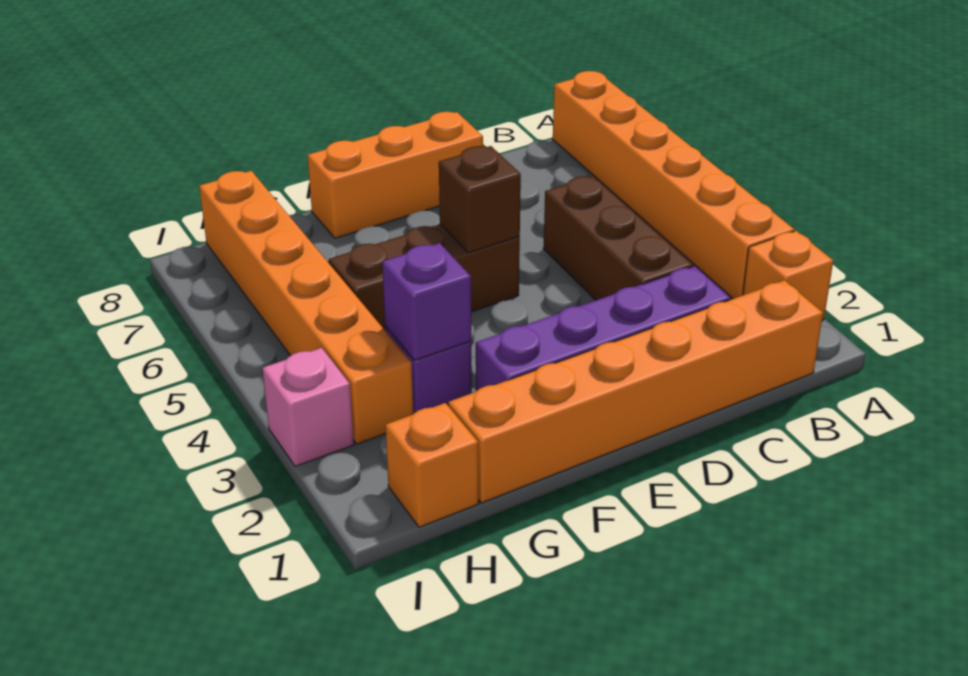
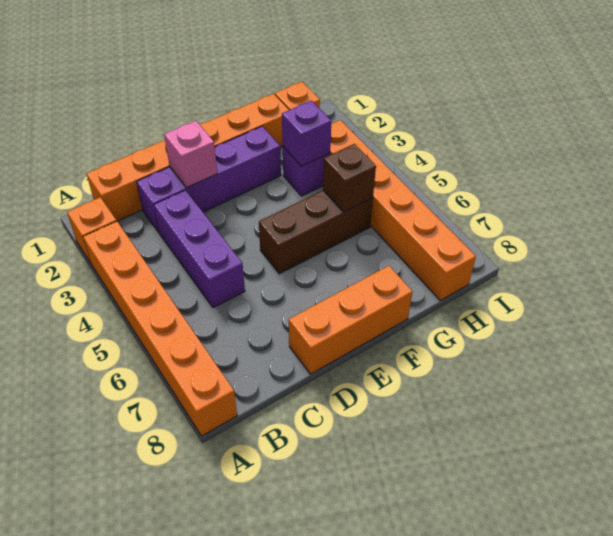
brown 1x3 brick [543,176,693,300] -> purple 1x3 brick [154,190,245,308]
brown 1x1 brick [439,146,521,253] -> brown 1x1 brick moved to [323,144,376,212]
pink 1x1 brick [262,348,354,466] -> pink 1x1 brick moved to [164,121,217,188]

